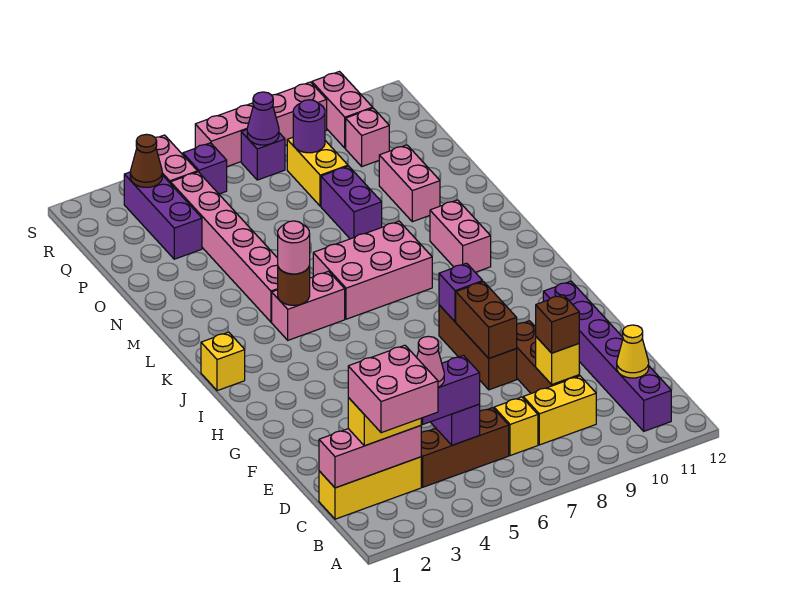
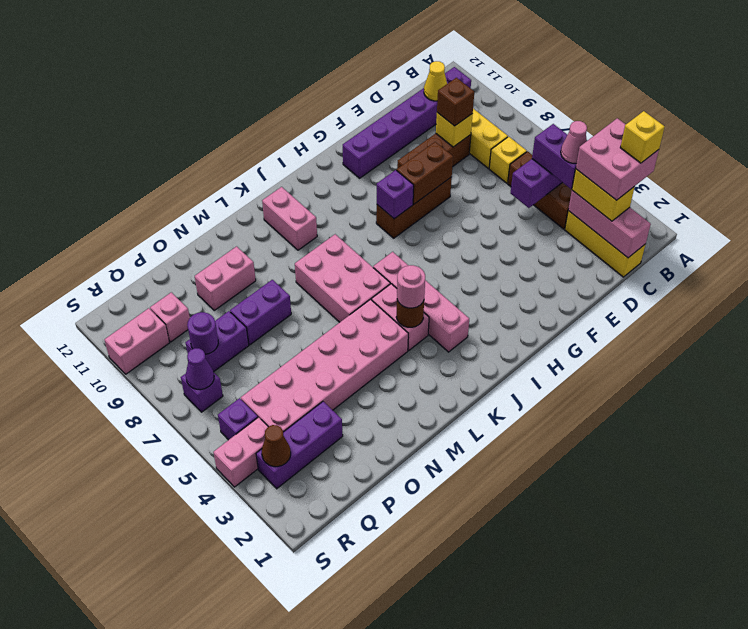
yellow 1x1 brick [201,332,245,391] -> yellow 1x1 brick moved to [620,111,665,163]
pink 1x2 brick [430,200,491,272] -> pink 1x2 brick turned to [262,187,317,250]
pink 1x6 brick [171,172,278,322] -> pink 2x6 brick [241,299,408,432]
yellow 1x2 brick [287,137,348,206] -> purple 1x2 brick [186,311,249,372]
pink 1x4 brick [195,82,327,167] -> pink 1x4 brick moved to [373,252,469,352]

